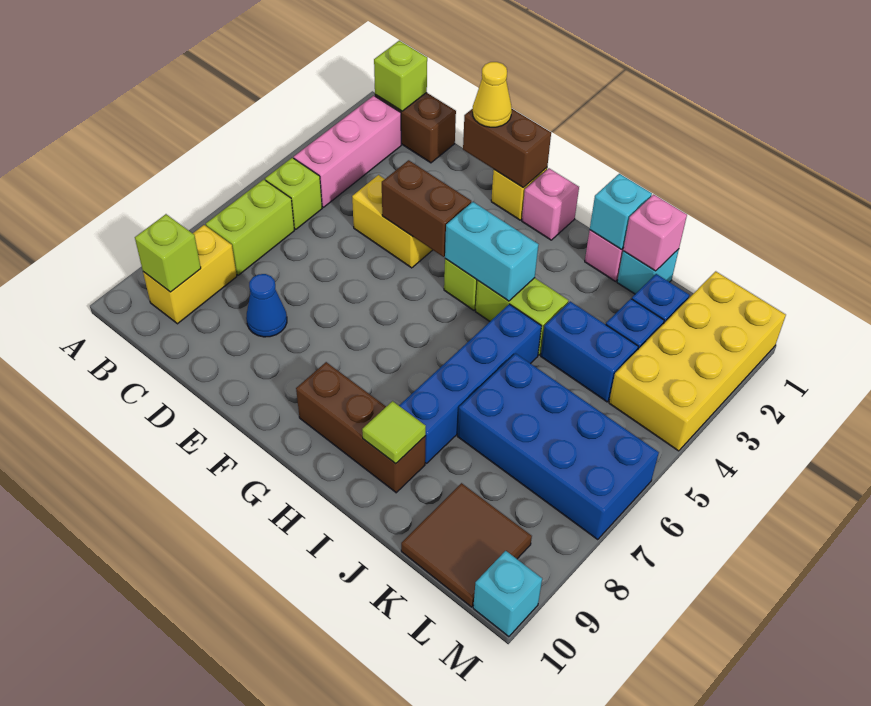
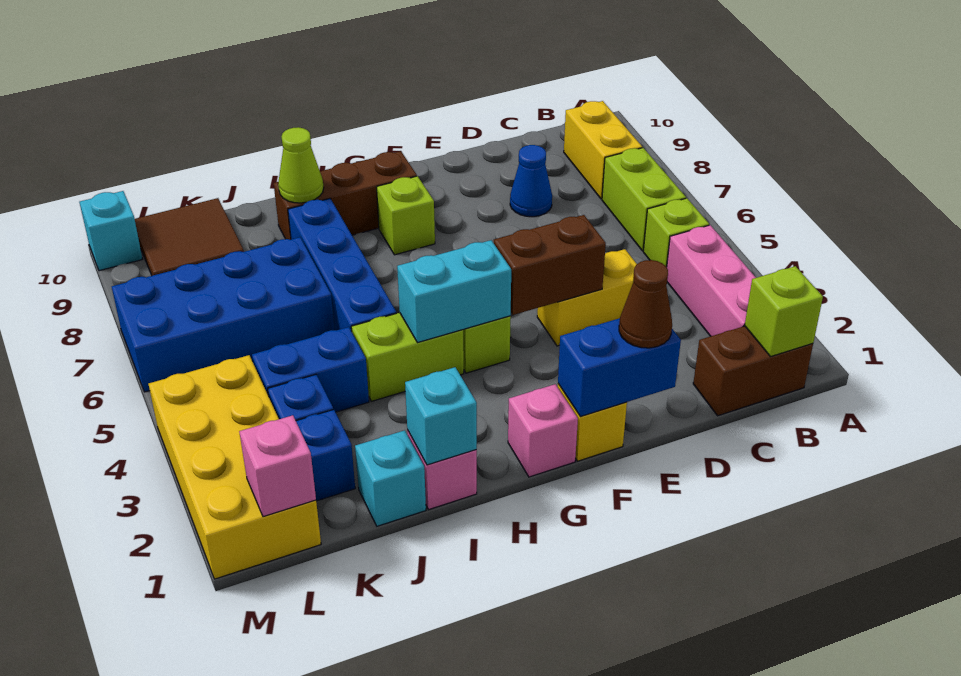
lime 1x1 brick [135,214,201,292] -> lime 1x1 brick moved to [377,176,435,255]
brown 1x2 brick [463,109,551,188] -> blue 1x2 brick [558,318,681,417]
yellow 1x1 cone [473,62,512,127] -> brown 1x1 cone [619,260,672,348]
lime 1x1 tile [362,401,426,464] -> lime 1x1 cone [278,127,324,203]
pink 1x1 brick [623,194,687,271] -> pink 1x1 brick moved to [239,415,316,517]

